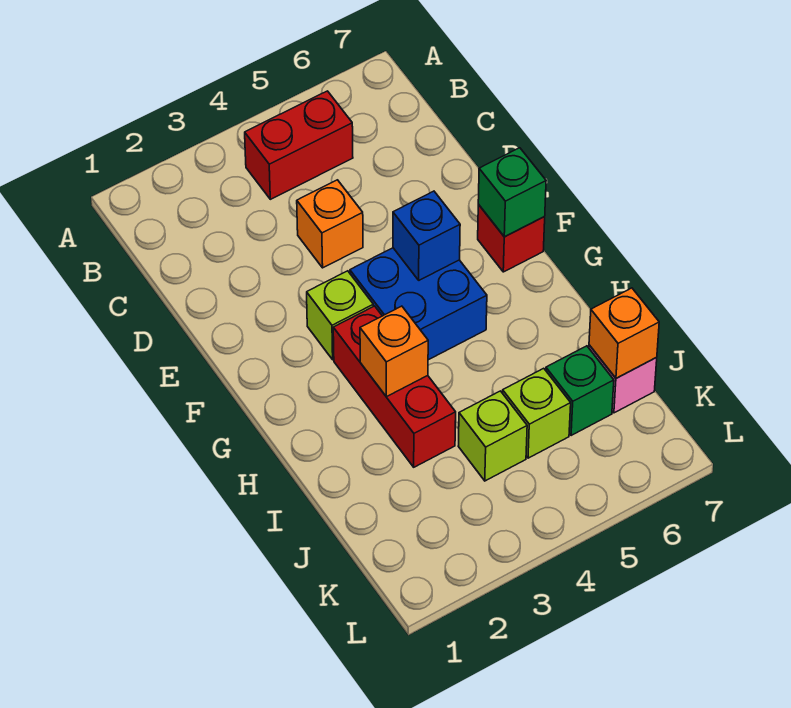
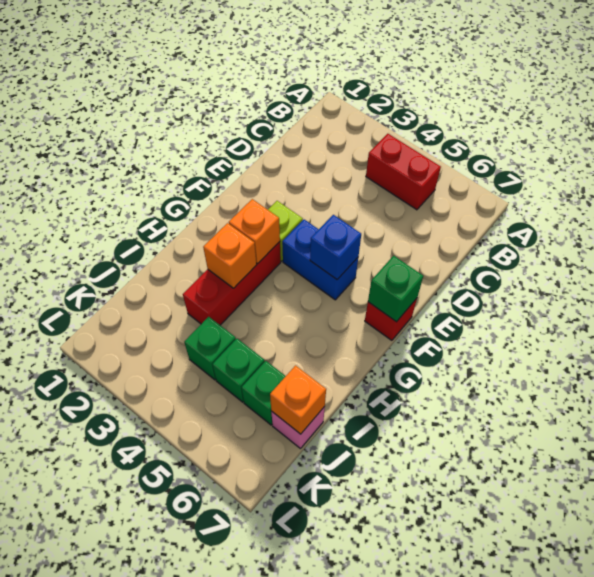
orange 1x1 brick [297,180,363,268] -> orange 1x1 brick moved to [229,199,280,263]
blue 2x2 brick [350,248,487,360] -> blue 1x2 brick [282,220,358,300]
lime 1x1 brick [458,391,527,481] -> green 1x1 brick [184,317,236,380]
lime 1x1 brick [503,368,571,458] -> green 1x1 brick [213,339,265,402]

